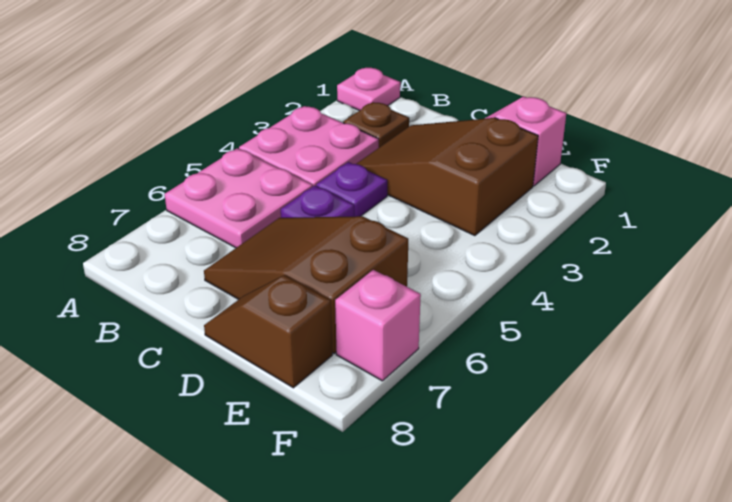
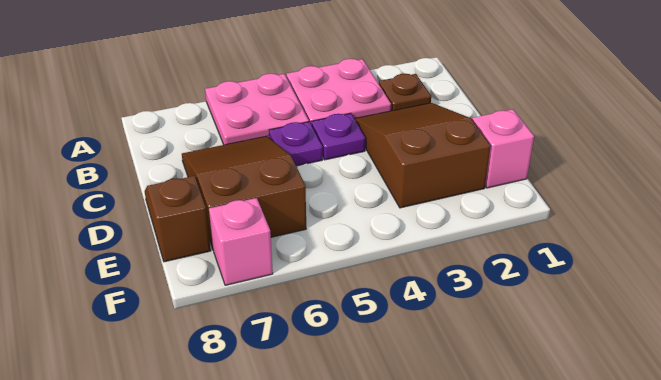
pink 1x1 plate [337,68,400,111] -> none

